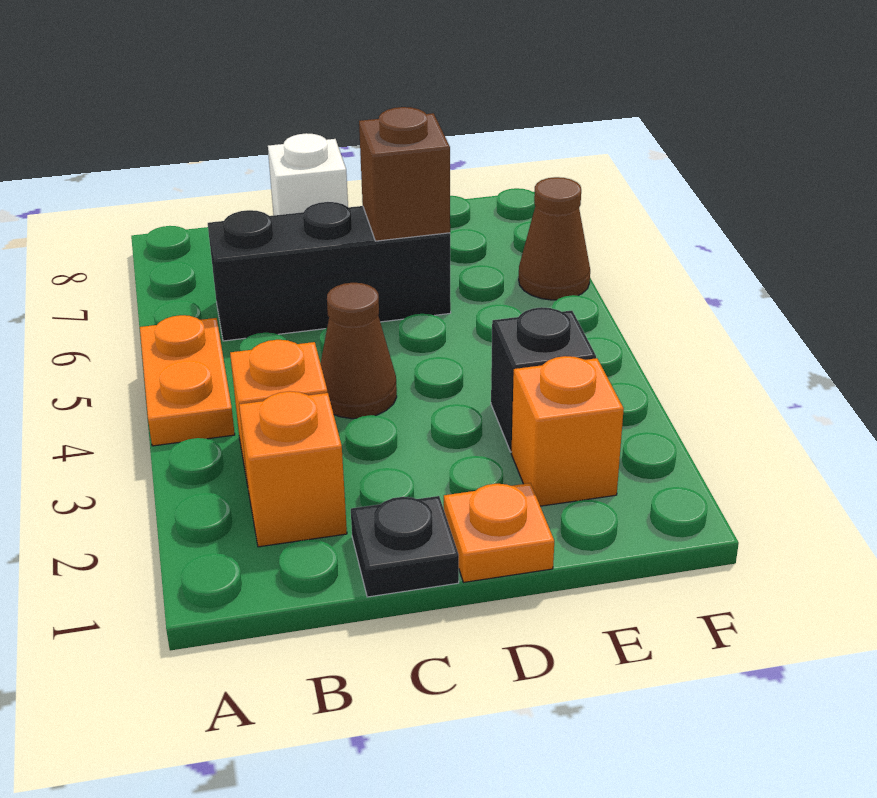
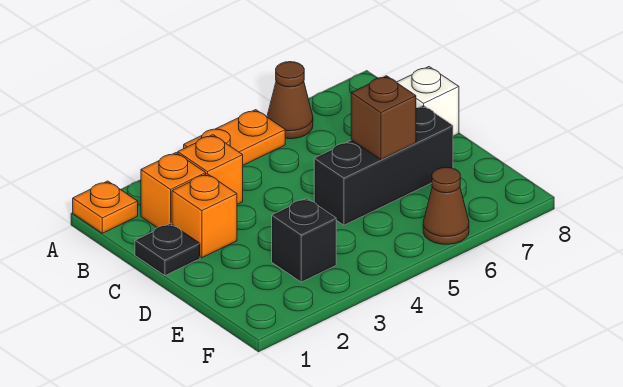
black 1x3 brick [208,202,451,341] -> black 1x3 brick turned to [314,105,453,225]
brown 1x1 cone [321,283,397,419] -> brown 1x1 cone moved to [267,62,313,139]
orange 1x1 plate [444,483,554,582] -> orange 1x1 plate moved to [73,181,138,233]
orange 1x1 brick [511,356,624,506] -> orange 1x1 brick moved to [172,174,237,258]

